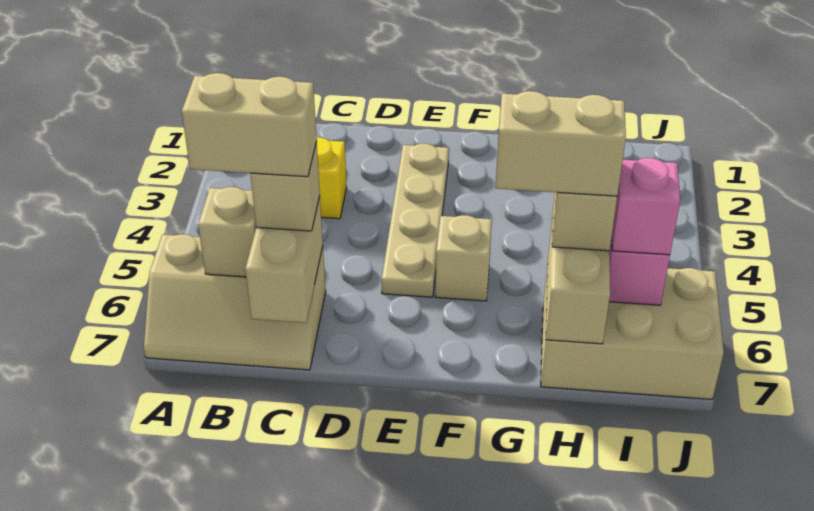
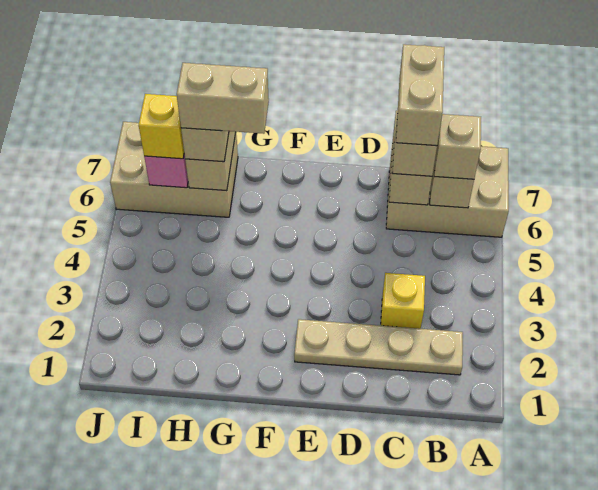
tan 2x3 slope [144,234,326,370] -> tan 2x3 brick [386,142,509,237]
tan 1x2 brick [182,73,317,177] -> tan 1x2 brick turned to [396,44,444,146]
tan 1x4 plate [382,144,449,297] -> tan 1x4 plate turned to [294,319,463,375]
tan 1x1 brick [435,215,492,301] -> tan 1x1 brick moved to [434,114,481,179]
pink 1x1 brick [612,158,680,255] -> yellow 1x1 brick [139,94,184,159]

